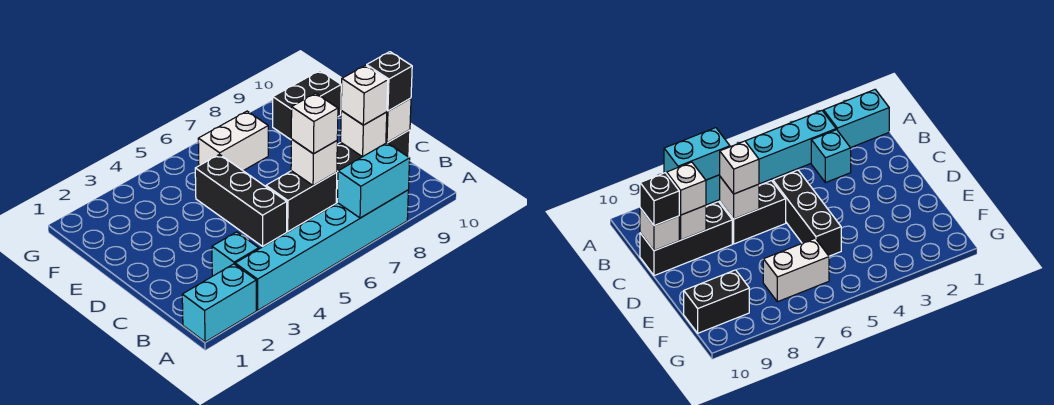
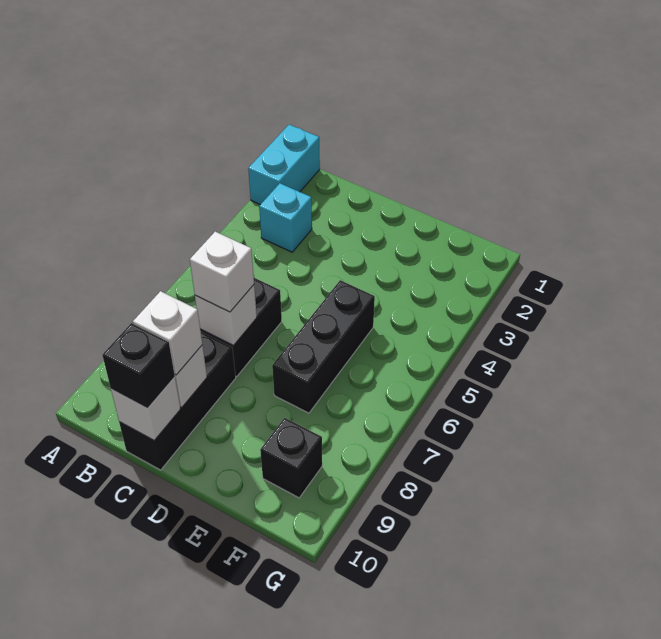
cyan 1x6 brick [235,190,408,310] -> none
cyan 1x2 brick [338,143,410,218] -> none
black 1x3 brick [195,154,287,246] -> black 1x3 brick turned to [272,280,375,413]
white 1x2 brick [198,111,268,171] -> none
black 1x2 brick [273,71,341,140] -> black 1x1 brick [260,418,322,498]

